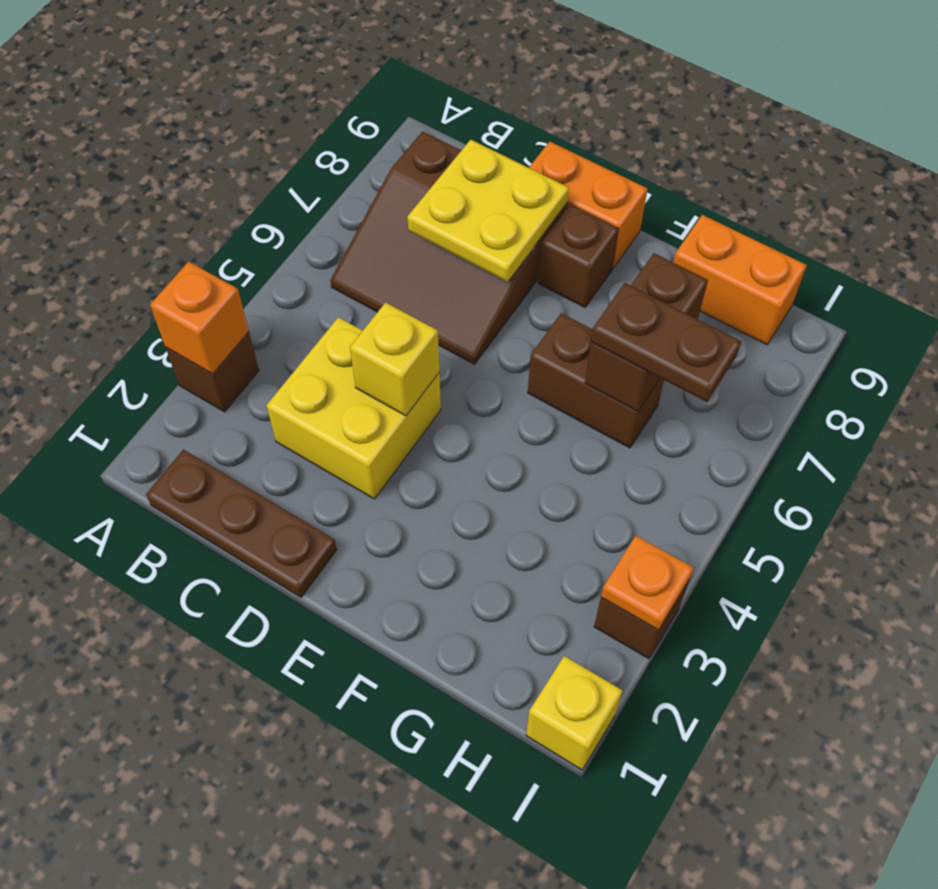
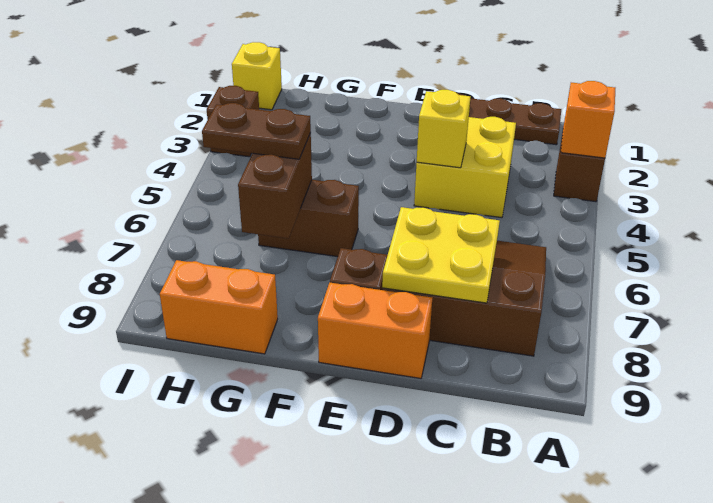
orange 1x1 plate [601,536,694,630] -> none

